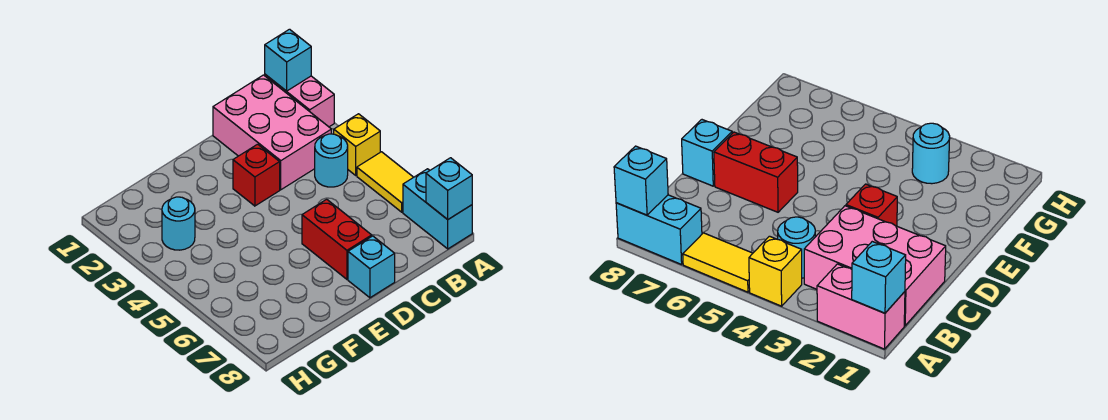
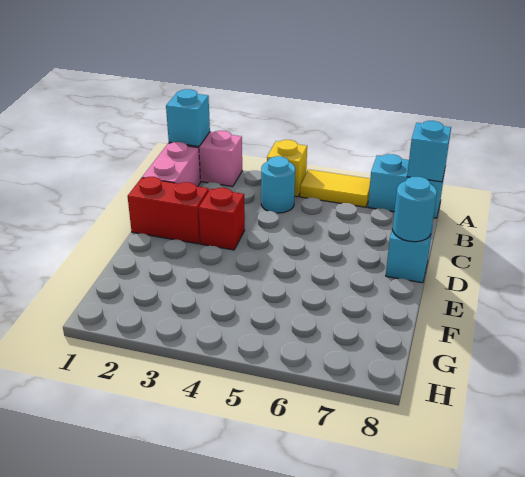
pink 2x3 brick [213,75,331,190] -> pink 1x2 brick [142,142,201,186]
red 1x2 brick [302,199,372,279] -> red 1x2 brick moved to [128,177,209,244]
cyan 1x1 round brick [162,197,195,250] -> cyan 1x1 round brick moved to [393,177,437,242]

